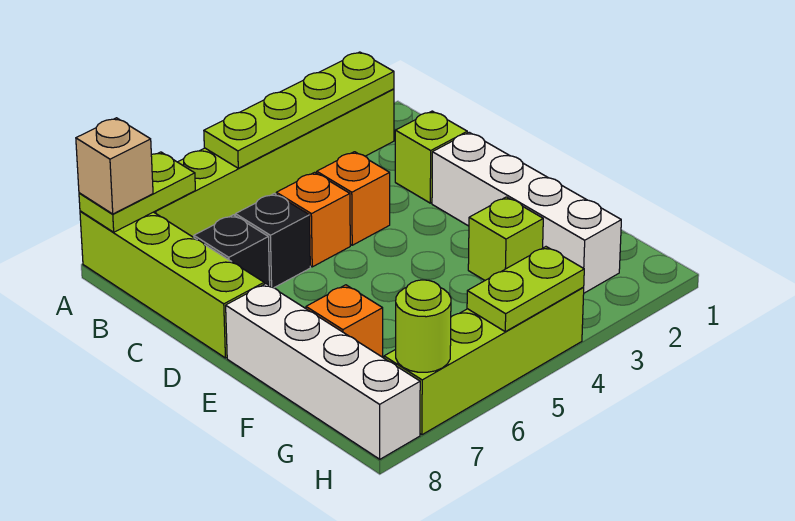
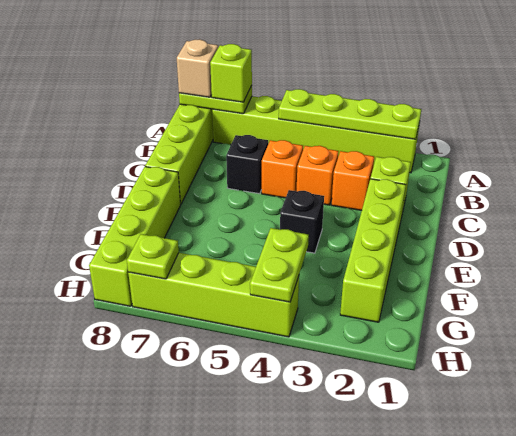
black 1x1 brick [194,215,270,286] -> black 1x1 brick moved to [280,190,324,253]
white 1x4 brick [432,132,621,293] -> lime 1x4 brick [340,179,406,322]
white 1x4 brick [226,284,420,459] -> lime 1x4 brick [89,167,181,306]
lime 1x1 brick [468,197,543,280] -> lime 1x1 brick moved to [210,44,252,102]
orange 1x1 brick [306,285,383,357] -> orange 1x1 brick moved to [331,151,374,210]
lime 1x2 plate [467,247,584,332] -> lime 1x2 plate turned to [250,228,309,302]
lime 1x1 round brick [396,280,451,372] -> lime 1x1 plate [127,234,179,279]

